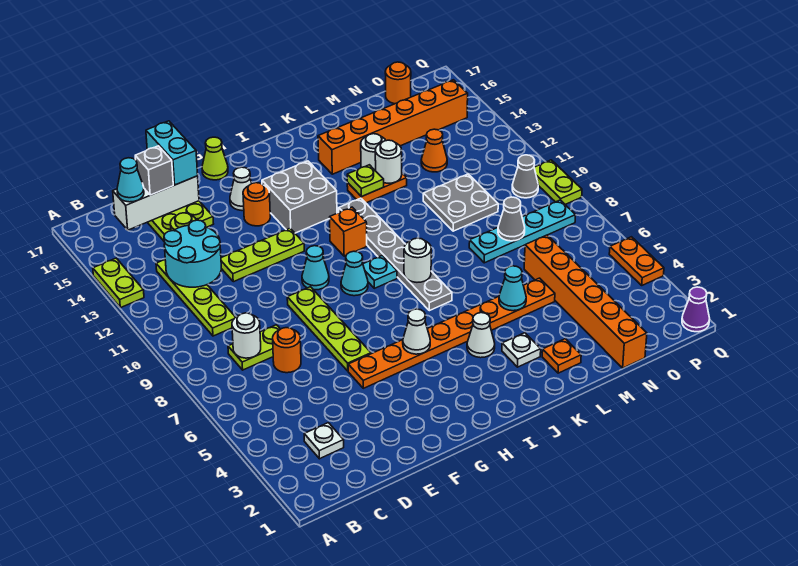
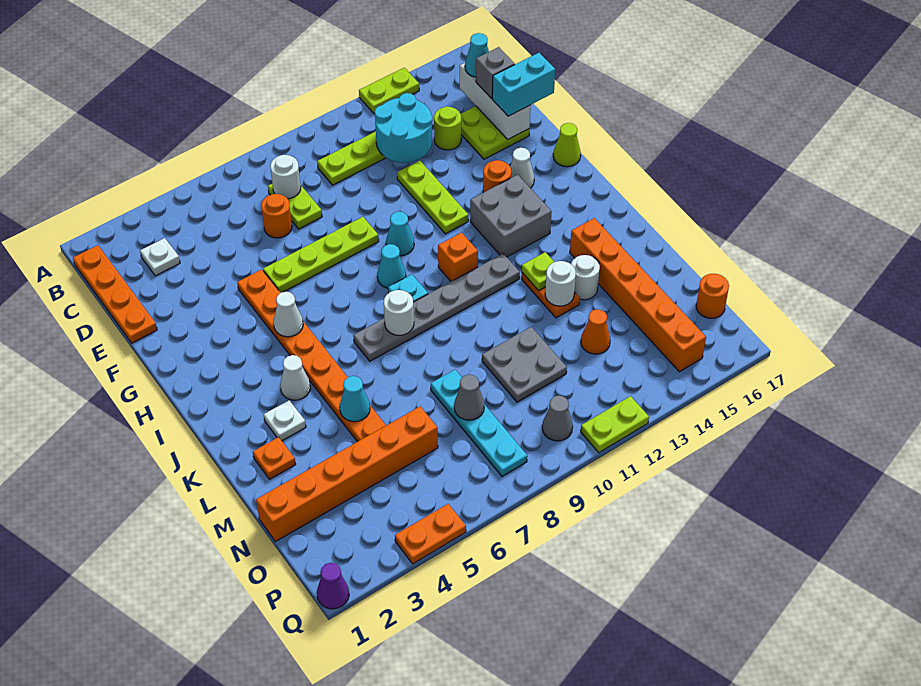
none -> orange 1x4 plate [73,245,157,343]
lime 1x2 plate [534,160,582,204] -> lime 1x2 plate moved to [581,396,649,452]

